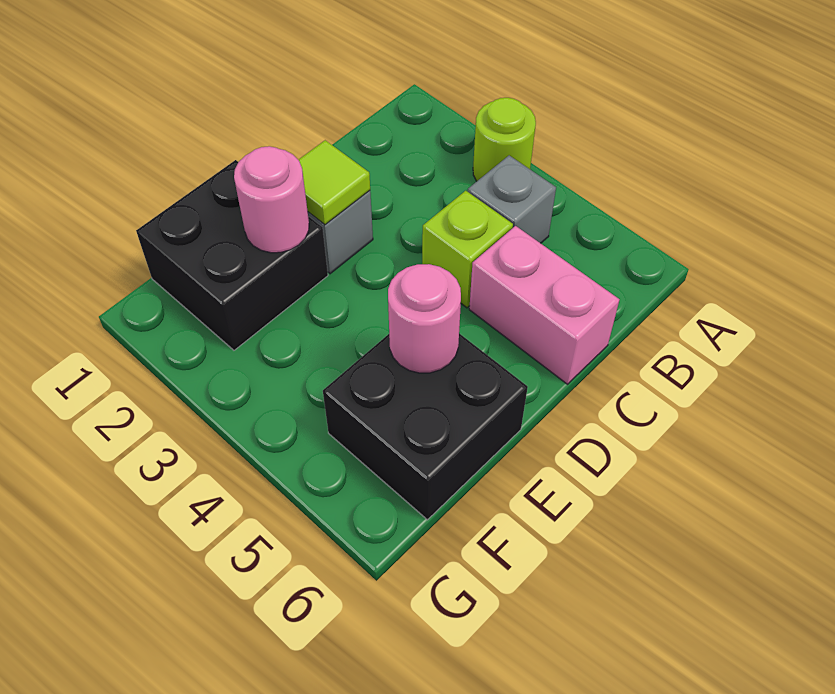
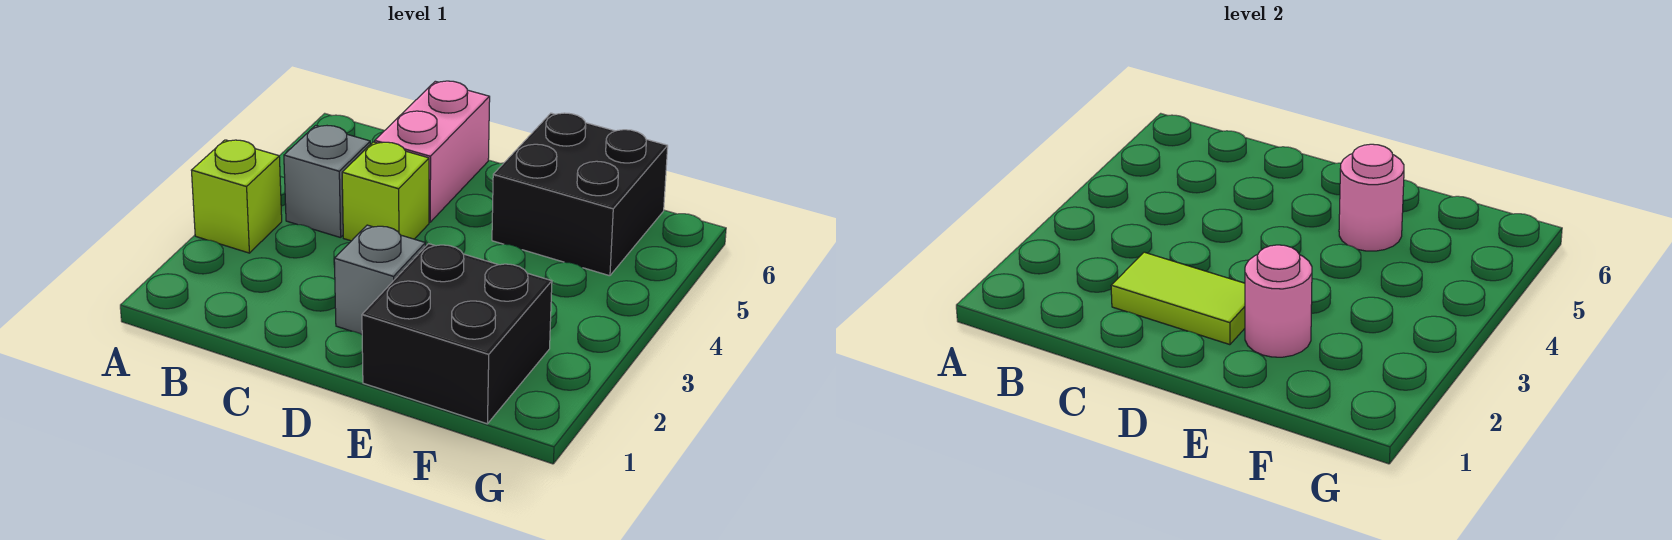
lime 1x1 round brick [473,98,536,181] -> lime 1x1 brick [191,140,282,253]
lime 1x1 tile [299,140,370,225] -> lime 1x2 tile [1111,252,1245,345]

